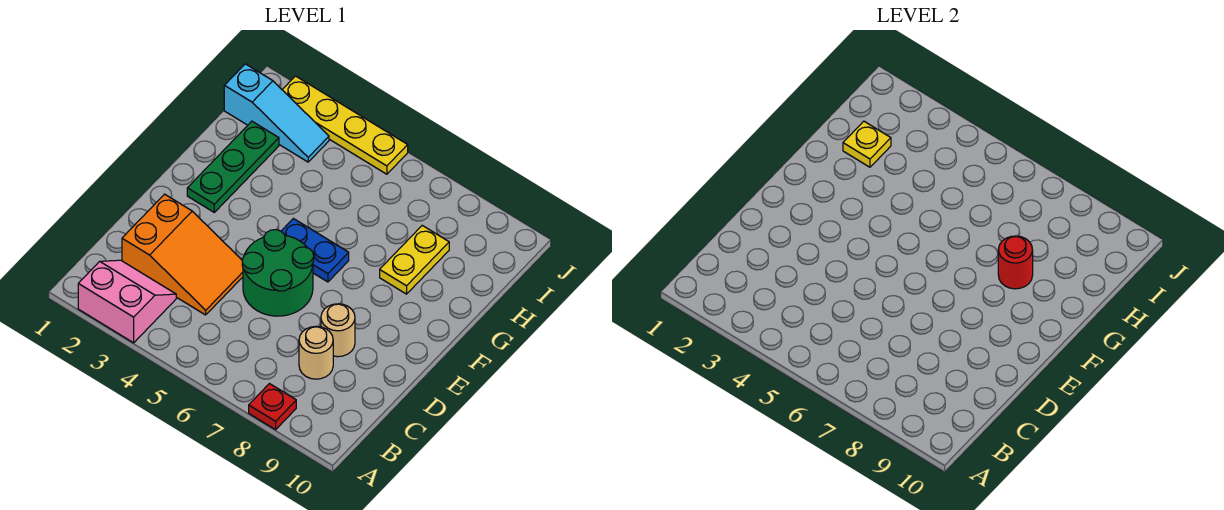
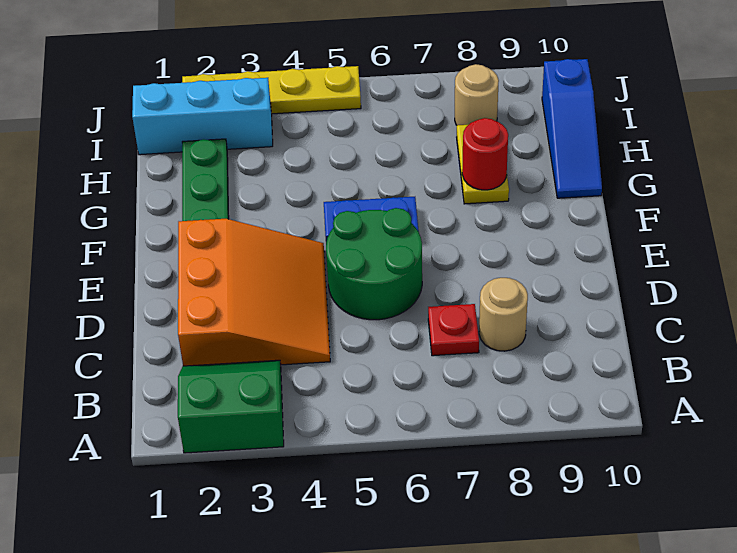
pink 2x2 slope [78,260,176,343] -> green 2x2 slope [178,360,284,453]
red 1x1 plate [249,384,296,430] -> red 1x1 plate moved to [428,304,479,356]
orange 2x3 slope [122,194,243,315] -> orange 3x3 slope [178,219,330,366]
tan 1x1 round brick [321,304,355,357] -> tan 1x1 round brick moved to [455,64,499,125]
none -> blue 1x3 slope [542,59,602,198]
yellow 1x1 plate [843,121,891,167] -> none
cyan 1x3 slope [224,64,329,162] -> cyan 1x3 brick [132,78,273,155]

